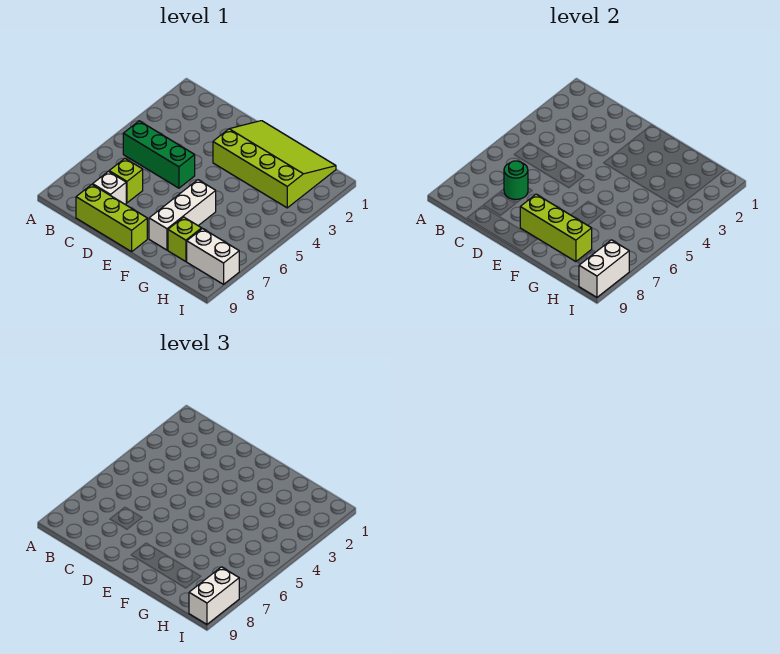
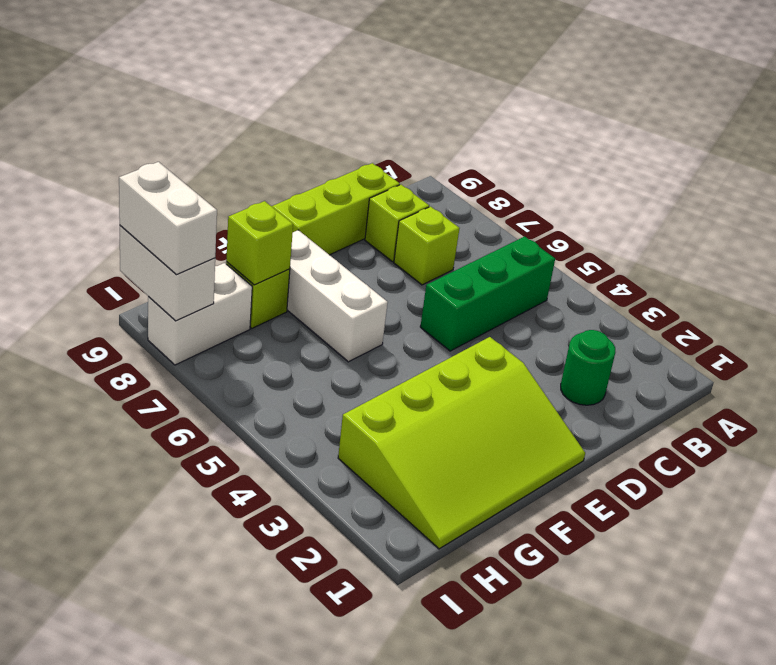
green 1x1 round brick [504,161,528,199] -> green 1x1 round brick moved to [561,330,615,405]
white 1x1 brick [92,171,126,204] -> lime 1x1 brick [365,185,429,262]
lime 1x3 brick [520,194,592,262] -> lime 1x1 brick [226,201,293,285]

